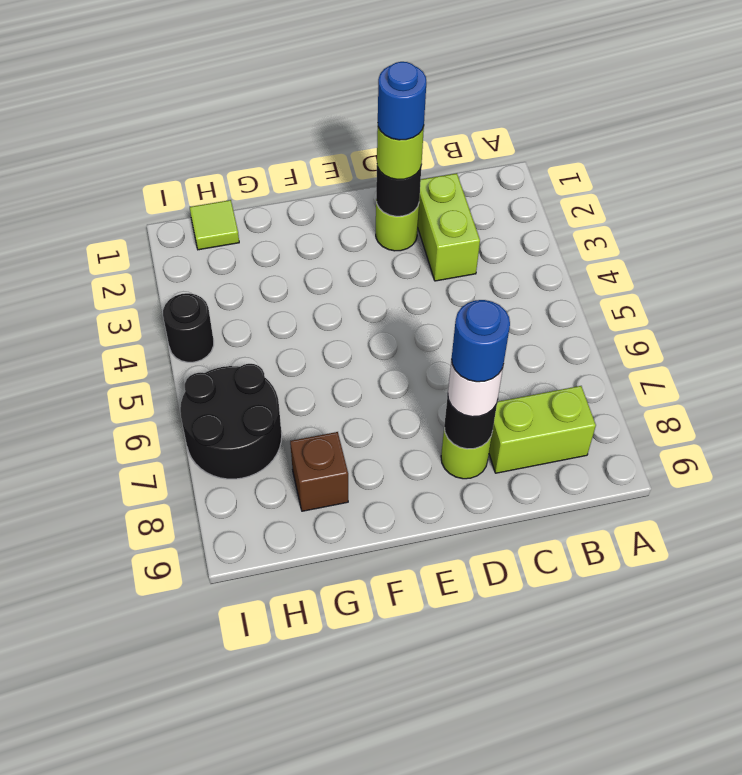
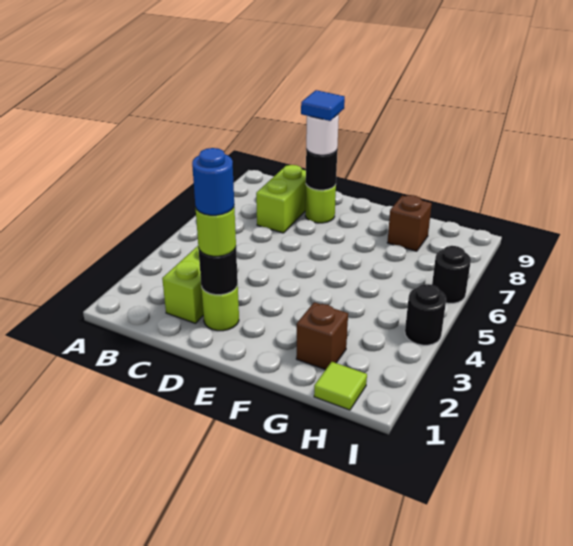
lime 1x2 brick [489,386,596,473] -> lime 1x2 brick turned to [256,165,306,233]
blue 1x1 round brick [452,300,510,382] -> blue 1x1 tile [301,90,345,121]
none -> brown 1x1 brick [296,302,348,370]
black 2x2 round brick [180,364,282,479] -> black 1x1 round brick [432,246,471,303]

